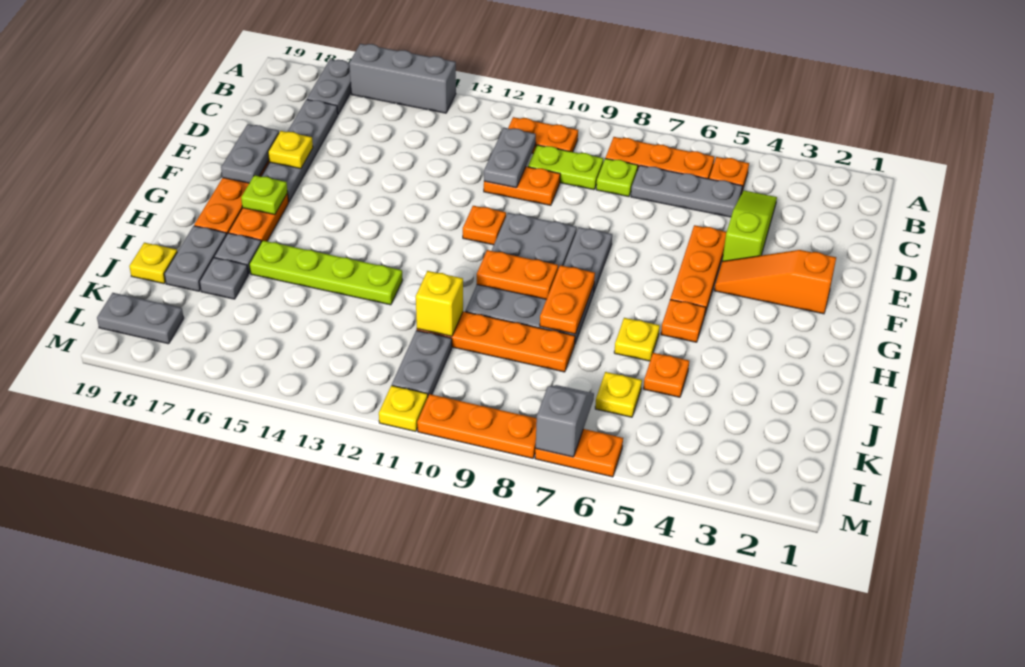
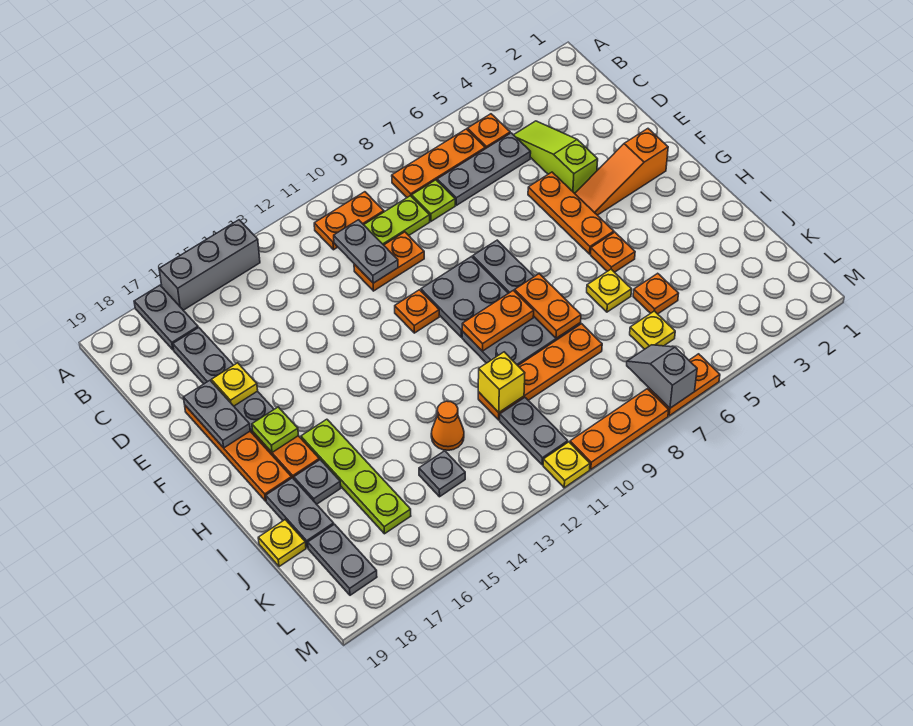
lime 1x4 plate [249,241,403,305] -> lime 1x4 plate turned to [301,419,411,534]
none -> orange 1x1 cone [431,401,464,450]
grey 1x1 plate [200,258,248,299] -> grey 1x1 plate moved to [419,451,465,497]
grey 1x2 plate [97,293,184,344] -> grey 1x2 plate turned to [308,524,377,595]

